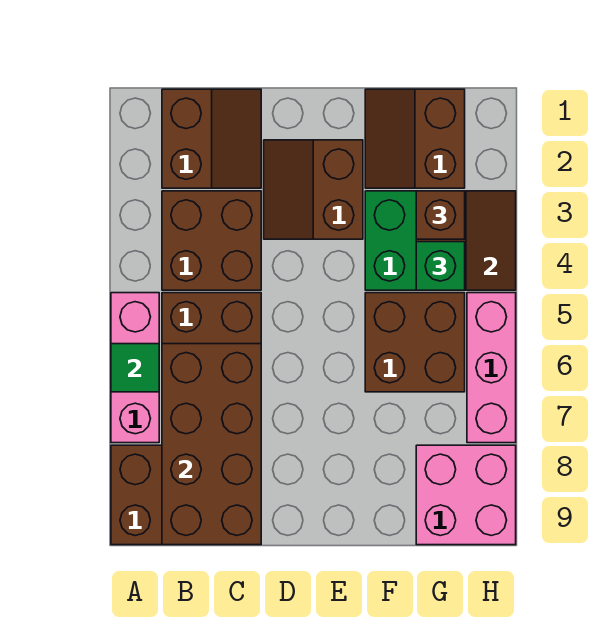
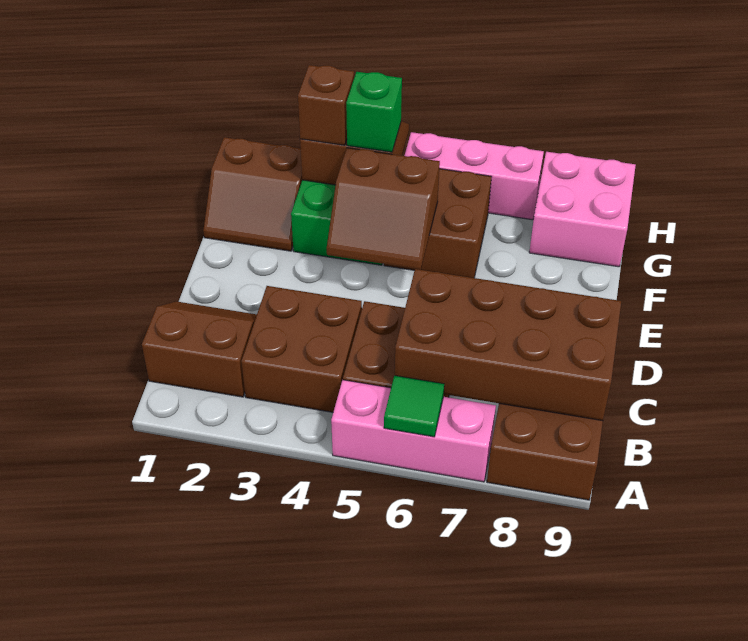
brown 2x2 slope [264,140,363,239] -> brown 2x2 slope moved to [327,148,440,270]

